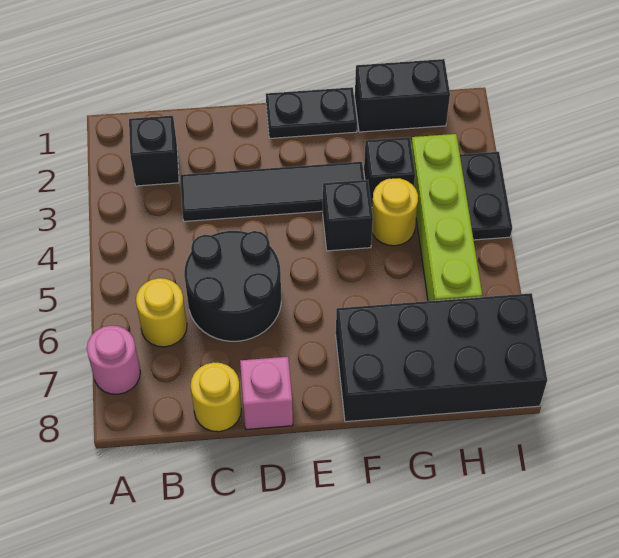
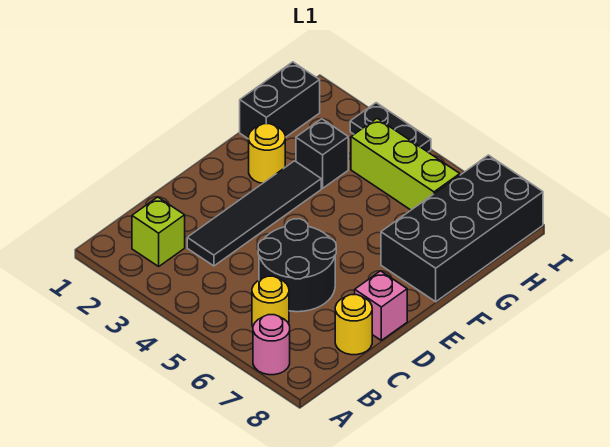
black 1x1 brick [129,116,179,186] -> lime 1x1 brick [132,197,185,266]
black 1x2 plate [266,87,357,138] -> none
black 1x1 brick [323,180,373,251] -> none
yellow 1x1 round brick [372,178,418,246] -> yellow 1x1 round brick moved to [249,124,285,183]
lime 1x4 brick [411,134,482,301] -> lime 1x3 brick [351,118,460,210]

